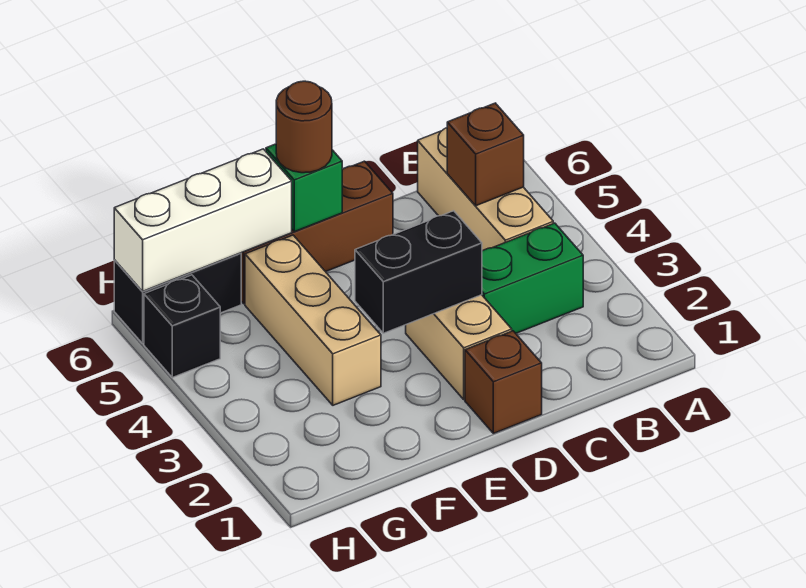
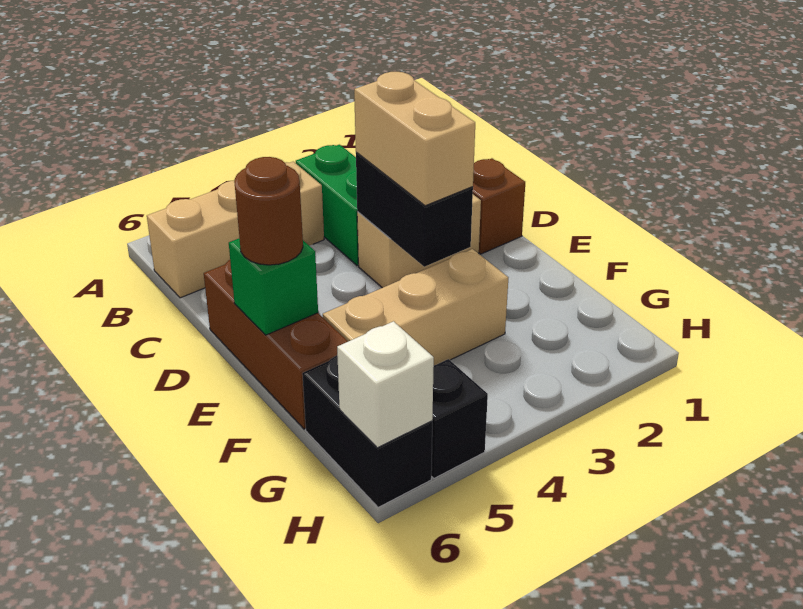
brown 1x1 brick [447,103,524,206] -> none
none -> tan 1x2 brick [354,72,475,206]
white 1x3 brick [114,149,292,292] -> white 1x1 brick [337,321,434,448]

